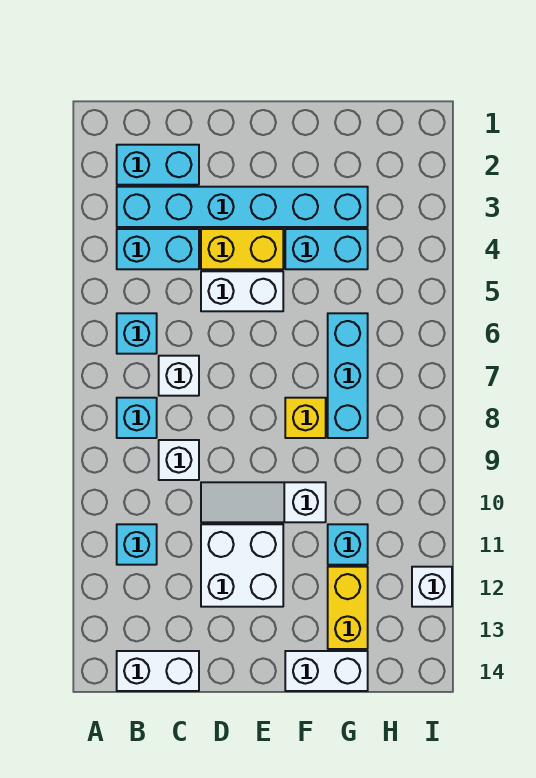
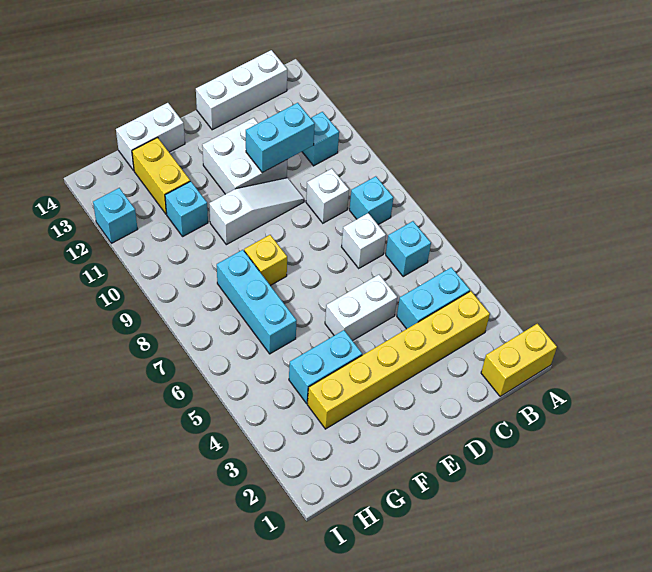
cyan 1x2 brick [117,145,199,185] -> cyan 1x2 brick moved to [246,103,315,173]
cyan 1x6 brick [117,187,368,227] -> yellow 1x6 brick [307,291,490,429]
white 1x2 brick [117,651,199,691] -> white 1x3 brick [196,50,287,130]
yellow 1x2 brick [201,229,283,269] -> yellow 1x2 brick moved to [481,324,557,396]
white 1x1 brick [412,567,452,607] -> cyan 1x1 brick [93,188,138,243]

